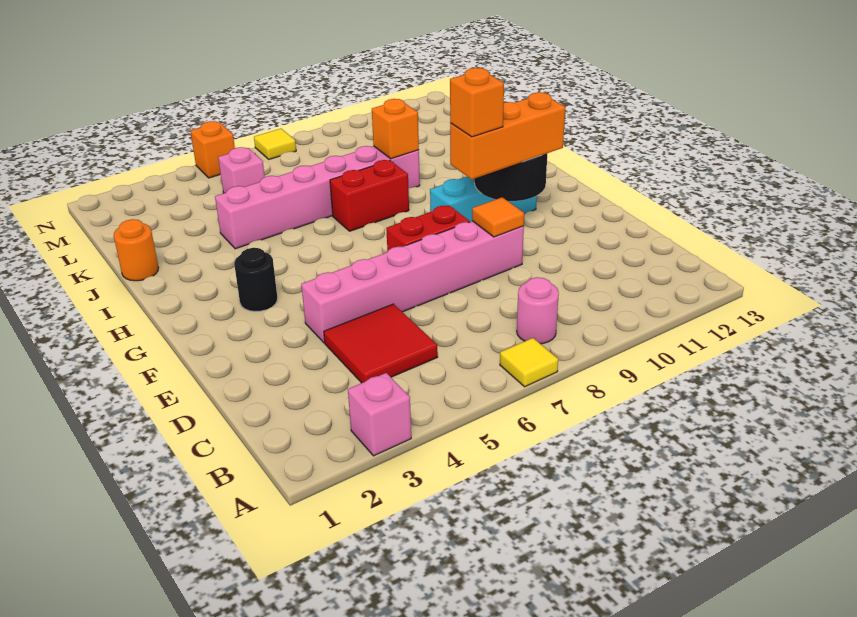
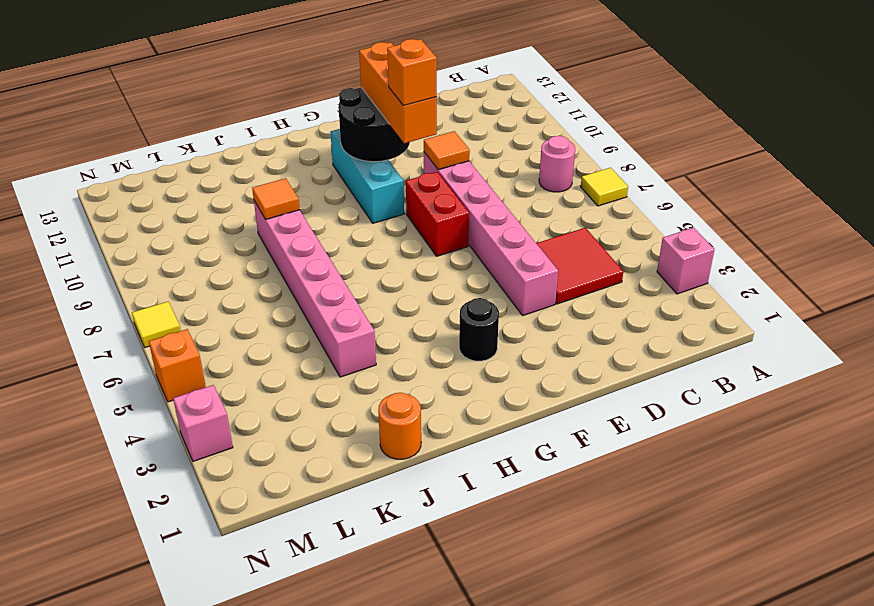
red 1x2 brick [330,160,409,231] -> none
orange 1x1 brick [372,99,419,159] -> orange 1x1 tile [252,178,300,219]
pink 1x1 brick [218,147,265,193] -> pink 1x1 brick moved to [173,385,233,461]

